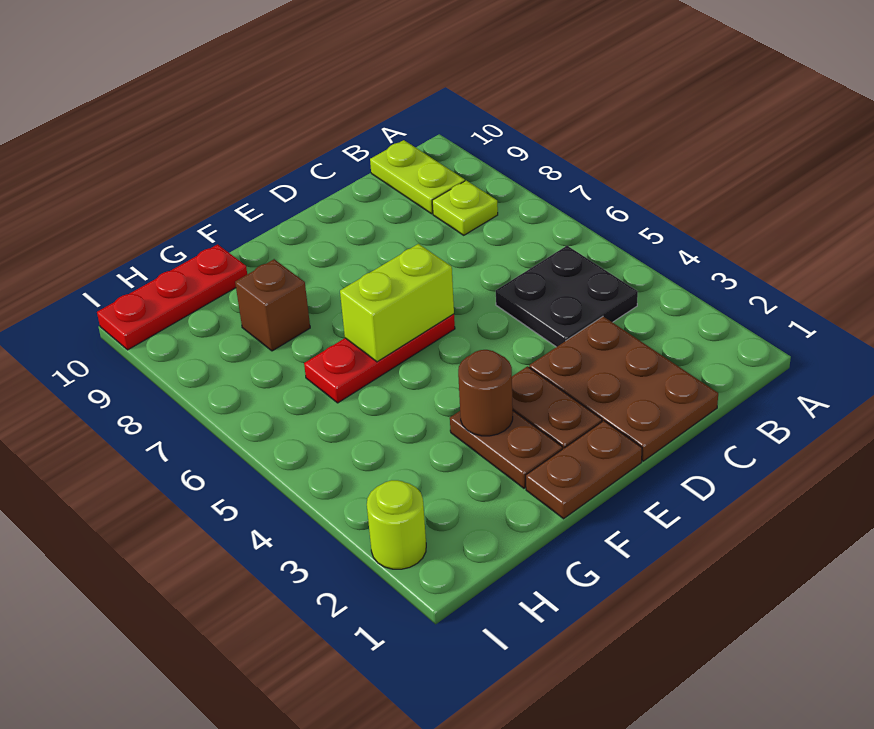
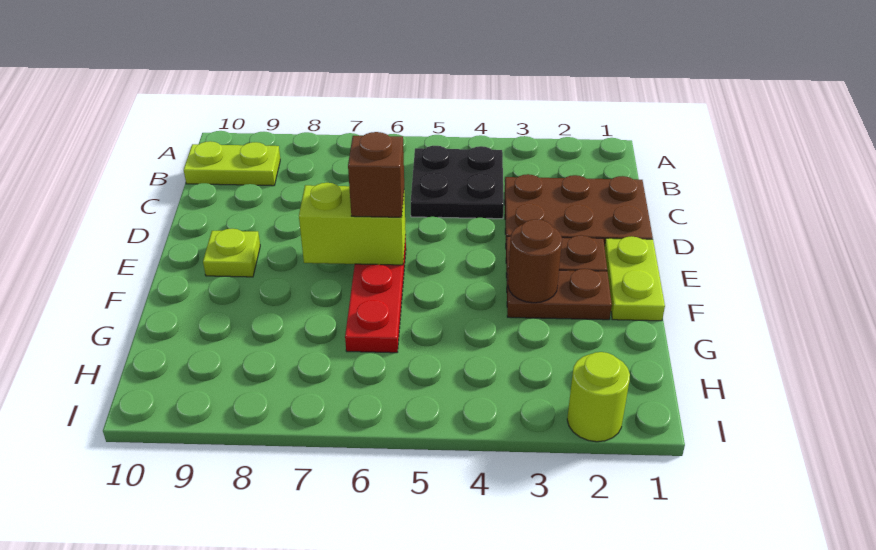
lime 1x1 plate [432,181,498,235] -> lime 1x1 plate moved to [203,229,260,277]
brown 1x2 plate [526,421,642,519] -> lime 1x2 plate [605,236,665,321]
lime 1x2 brick [340,244,454,362] -> lime 1x2 brick turned to [299,183,406,265]
brown 1x1 brick [235,259,310,351] -> brown 1x1 brick moved to [348,132,404,217]
red 1x3 plate [97,244,247,350] -> none

